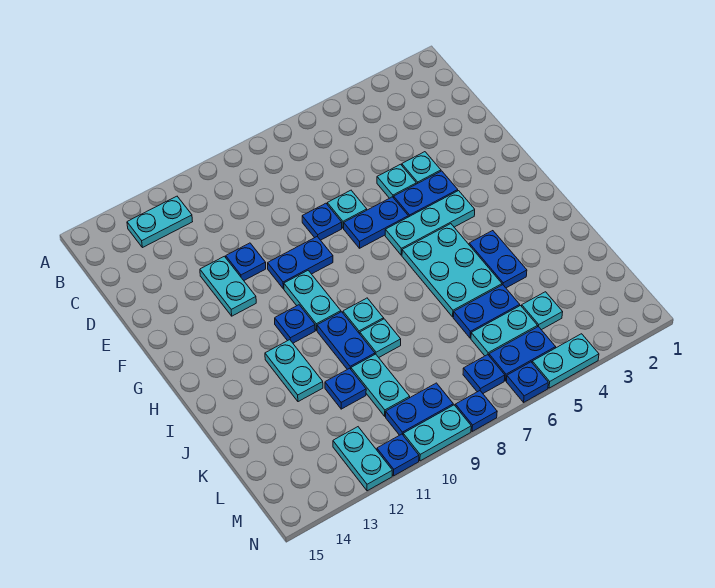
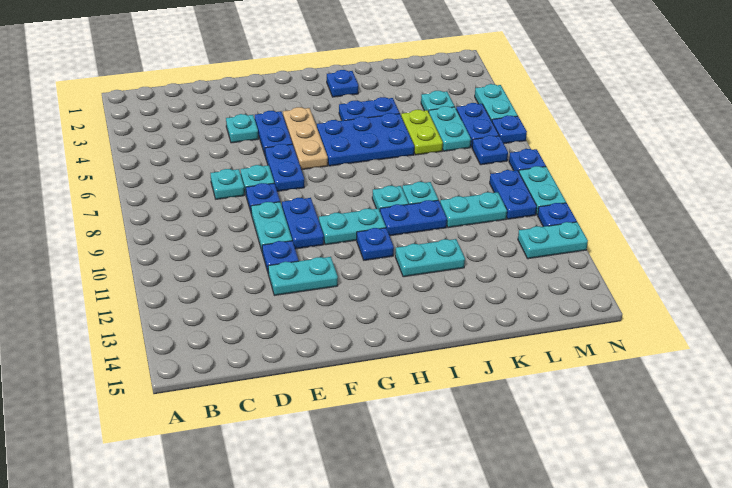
cyan 1x2 plate [127,196,193,248] -> cyan 1x2 plate moved to [251,202,292,253]
cyan 1x1 plate [377,164,416,198] -> cyan 1x1 plate moved to [211,169,244,199]
cyan 1x3 plate [385,191,475,255] -> tan 1x3 plate [283,107,328,170]
cyan 2x3 plate [402,224,502,317] -> blue 2x3 plate [317,113,414,166]
blue 1x2 plate [453,285,520,338] -> lime 1x2 plate [401,110,443,155]
blue 1x1 plate [325,368,366,409] -> blue 1x1 plate moved to [327,70,358,97]

